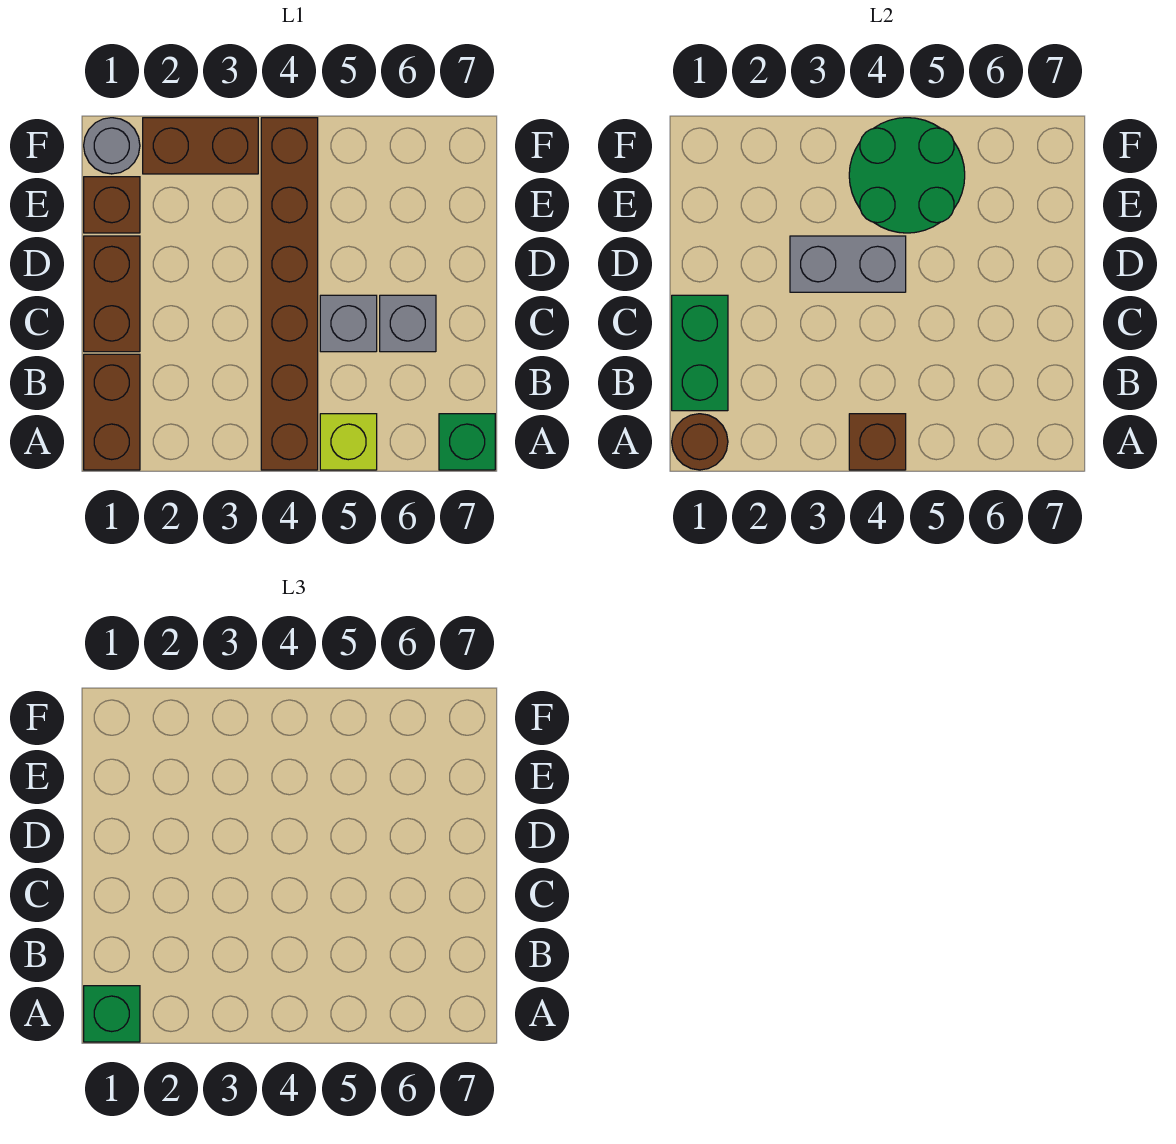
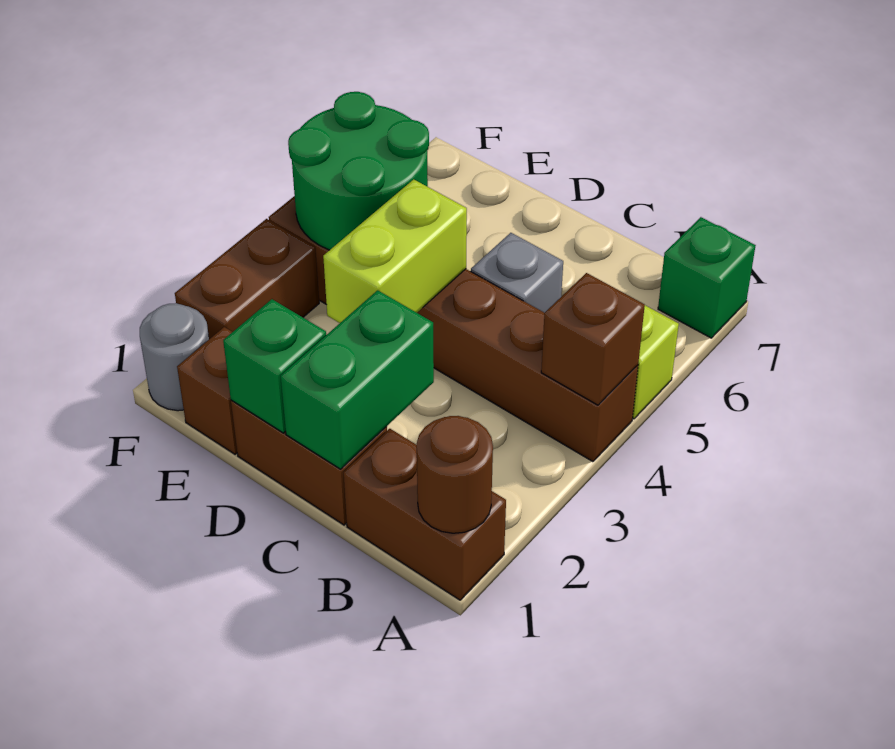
green 1x1 brick [84,986,140,1042] -> green 1x1 brick moved to [223,299,326,433]
green 1x2 brick [672,295,728,411] -> green 1x2 brick turned to [281,290,434,469]
grey 1x1 brick [380,295,436,352] -> none
grey 1x2 brick [790,236,906,292] -> lime 1x2 brick [323,179,467,323]

